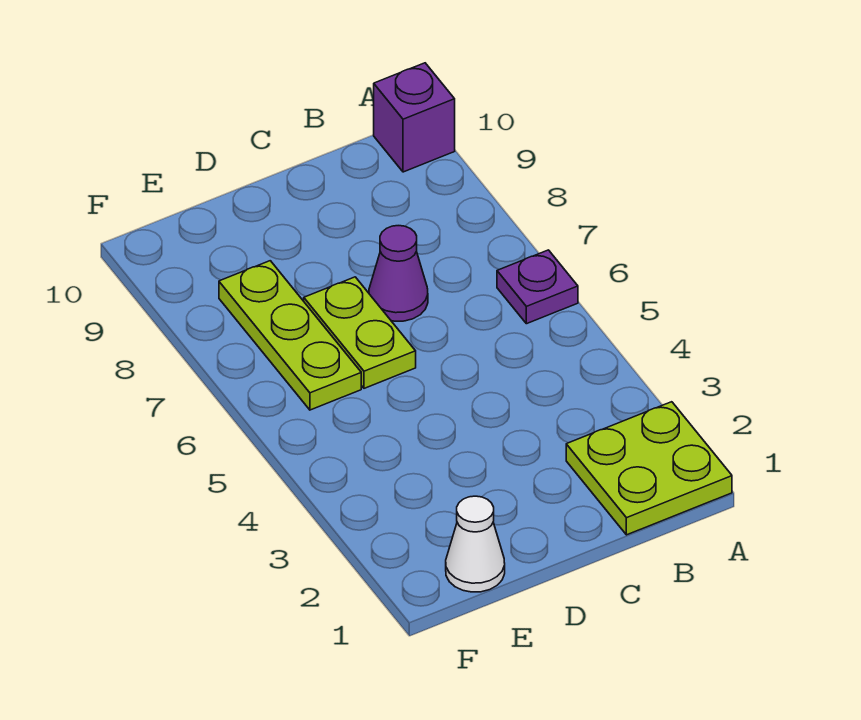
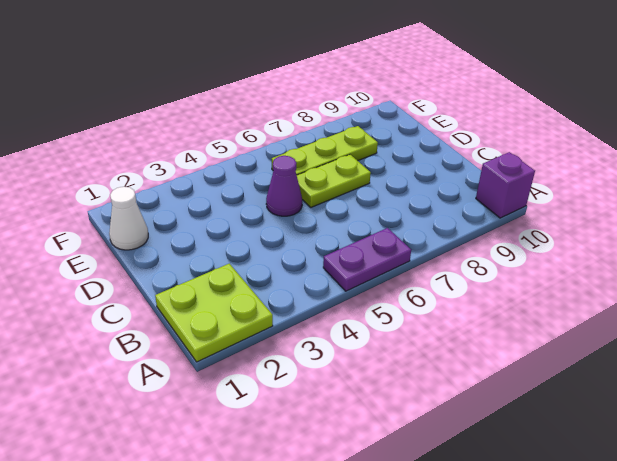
purple 1x1 plate [497,250,578,324] -> purple 1x2 plate [323,228,411,291]
purple 1x1 cone [369,226,428,321] -> purple 1x1 cone moved to [266,156,302,216]

